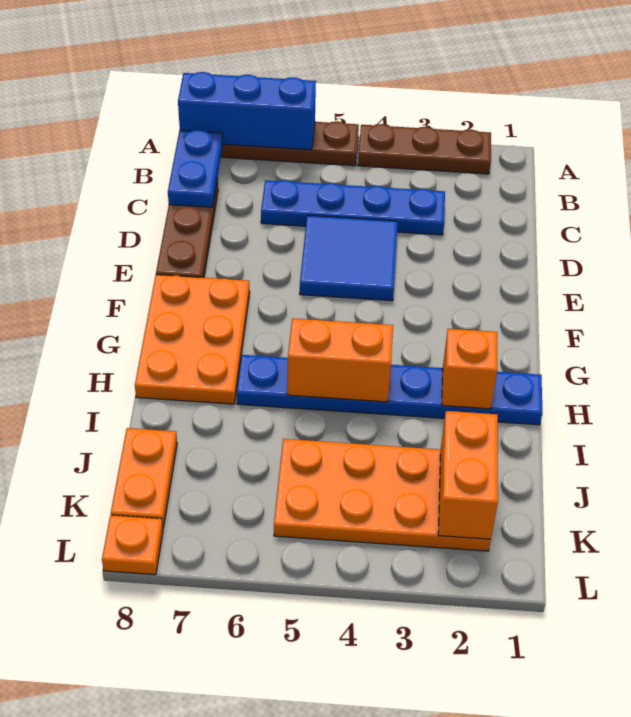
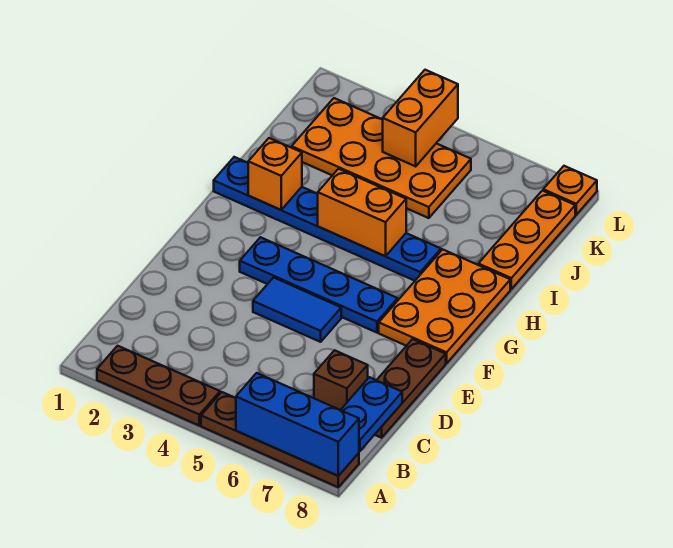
blue 1x4 plate [261,180,445,235] -> blue 1x4 plate moved to [240,237,398,333]
none -> brown 1x1 brick [314,350,368,410]
blue 2x2 tile [300,215,398,301] -> blue 1x2 tile [253,278,341,342]
orange 1x2 brick [438,411,498,540] -> orange 1x2 brick moved to [383,70,458,166]
orange 1x2 plate [111,428,177,528] -> orange 1x3 plate [478,191,575,289]

